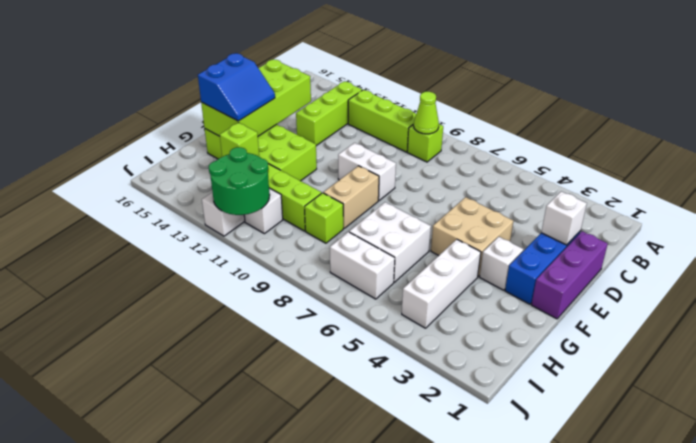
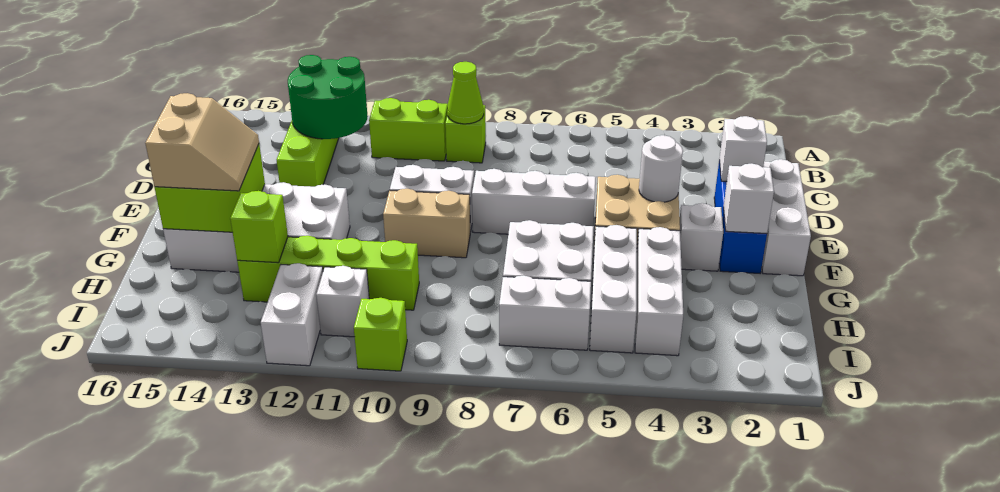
lime 1x3 brick [348,90,416,152] -> lime 1x2 brick [369,98,448,161]
purple 1x3 brick [531,231,608,319] -> white 1x3 brick [762,159,811,276]
lime 2x4 brick [201,59,311,136] -> lime 2x2 brick [154,145,265,232]
none -> white 1x1 round brick [639,135,683,202]
none -> white 1x3 brick [472,169,596,234]
none -> white 1x1 brick [724,164,774,234]
tan 1x2 brick [323,166,379,228] -> tan 1x2 brick turned to [383,189,470,258]
lime 2x4 brick [205,124,317,181] -> white 2x4 brick [163,182,350,272]
blue 2x2 slope [198,53,275,121] -> tan 2x2 slope [145,93,259,191]
none -> white 1x3 brick [590,225,637,353]
lime 1x1 brick [305,193,343,243] -> lime 1x1 brick moved to [354,298,407,371]
green 2x2 round brick [209,147,270,215] -> green 2x2 round brick moved to [288,55,368,139]

